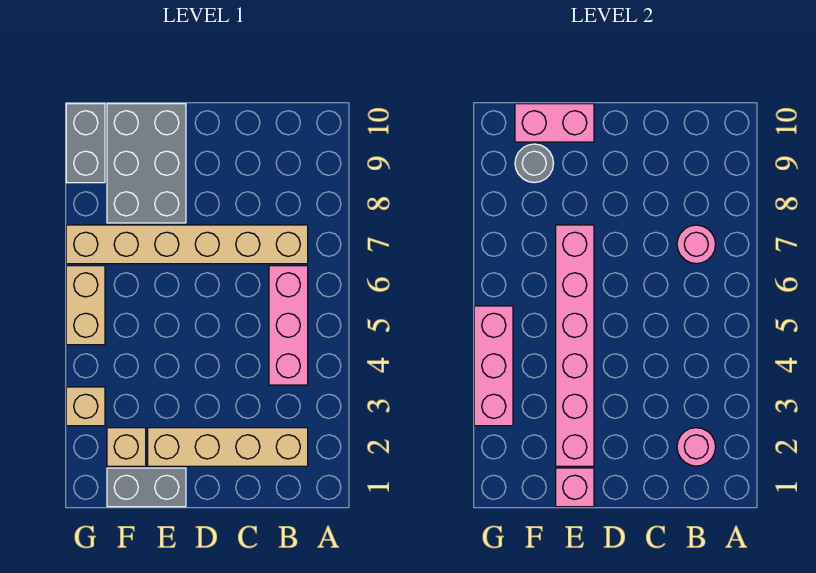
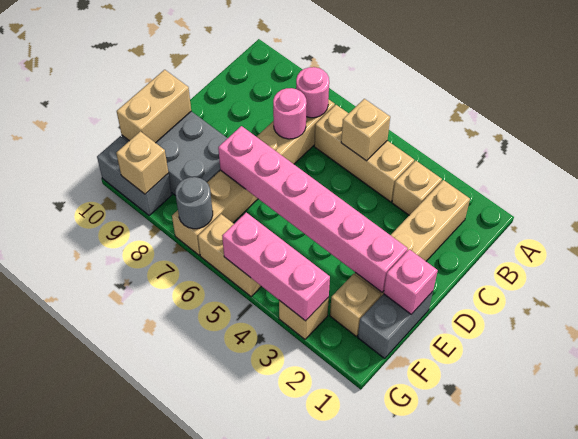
pink 1x1 round brick [677,428,716,466] -> pink 1x1 round brick moved to [273,88,307,139]
none -> tan 1x1 brick [392,161,442,215]
pink 1x3 brick [269,266,308,385] -> tan 1x3 brick [314,105,414,202]
none -> tan 1x1 brick [341,99,390,161]
pink 1x2 brick [515,104,594,142] -> tan 1x2 brick [117,70,191,143]
grey 1x1 round brick [515,144,554,183] -> grey 1x1 round brick moved to [175,177,213,229]
none -> tan 1x1 brick [116,131,168,194]

